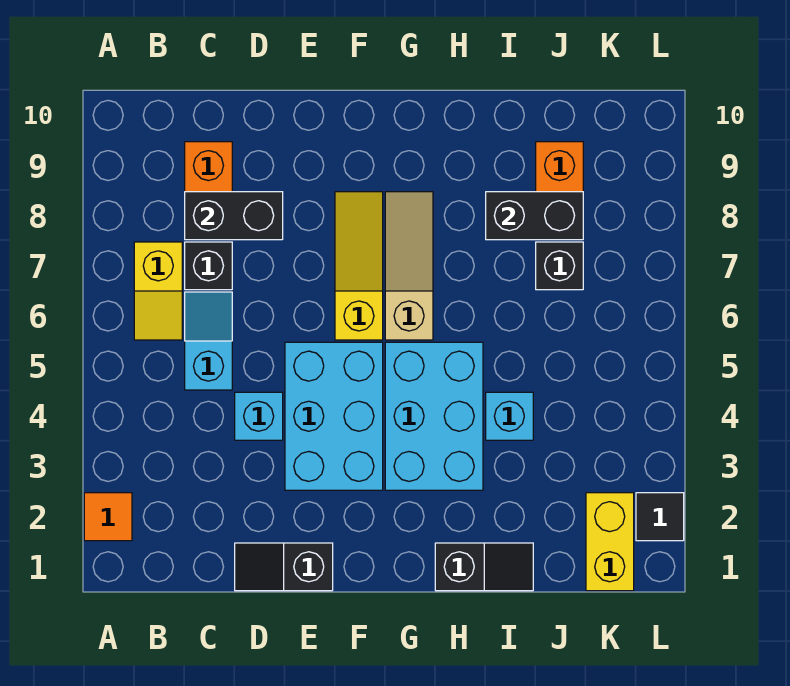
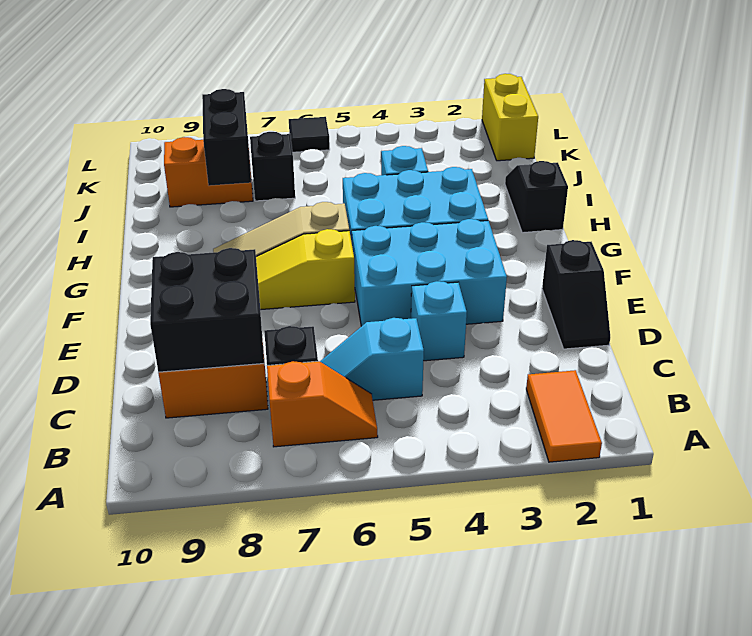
orange 1x1 tile [84,493,132,541] -> orange 1x2 tile [526,370,602,462]
yellow 1x2 slope [134,242,182,340] -> orange 1x2 slope [267,361,378,447]
black 1x2 brick [185,192,283,240] -> black 2x2 brick [150,248,264,372]
yellow 1x2 brick [586,493,634,591] -> yellow 1x2 brick turned to [482,74,538,161]
black 1x1 tile [636,493,684,541] -> black 1x1 tile moved to [289,117,330,152]

